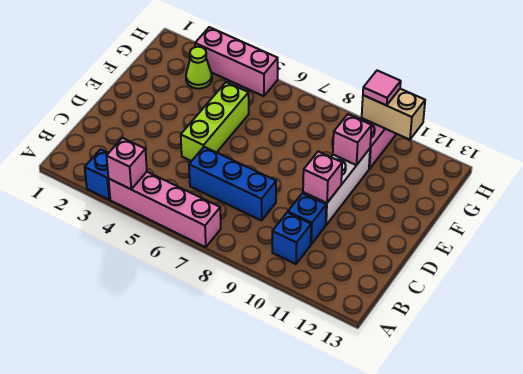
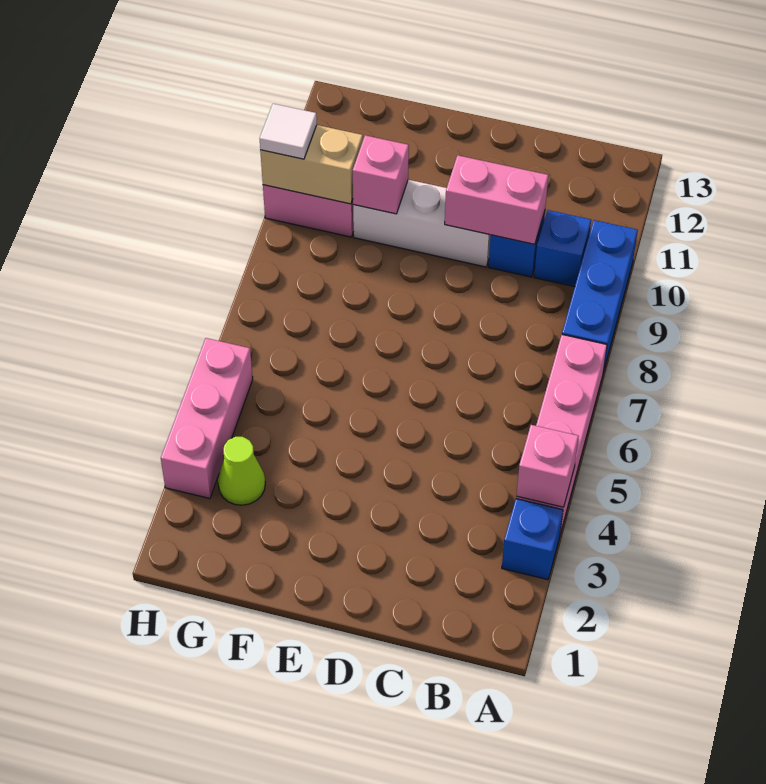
blue 1x3 brick [189,147,276,221] -> blue 1x3 brick moved to [562,220,638,371]
lime 1x3 brick [181,82,249,161] -> none
pink 1x1 brick [303,151,342,203] -> pink 1x2 brick [445,155,548,244]
tan 1x2 brick [362,89,425,140] -> tan 1x2 brick turned to [260,125,363,204]
pink 1x1 tile [363,71,401,105] -> white 1x1 tile [260,104,317,159]

